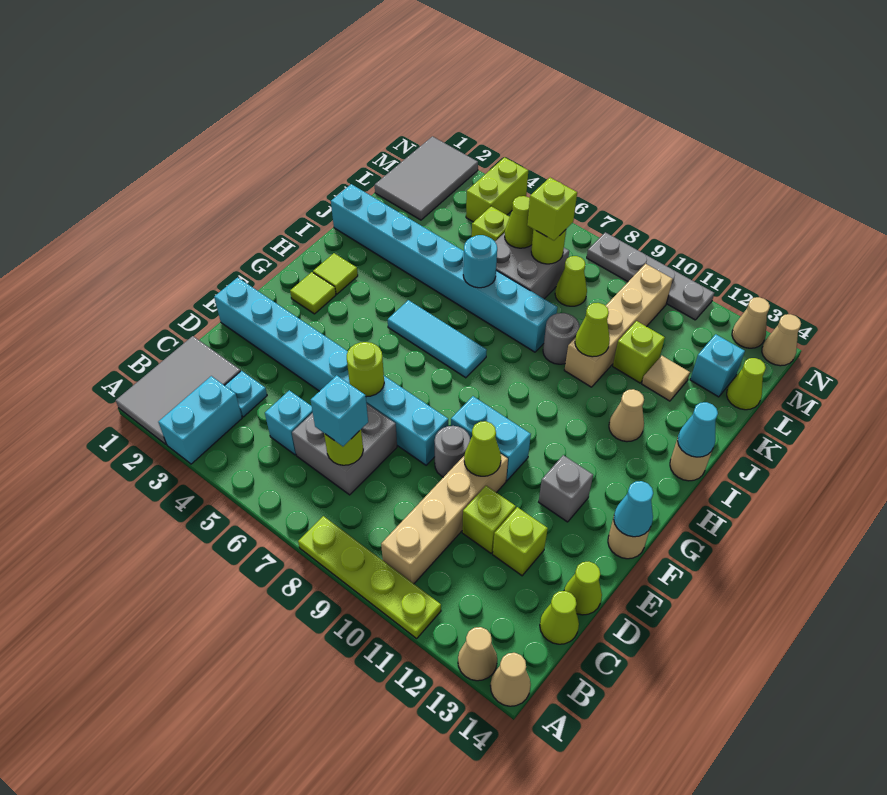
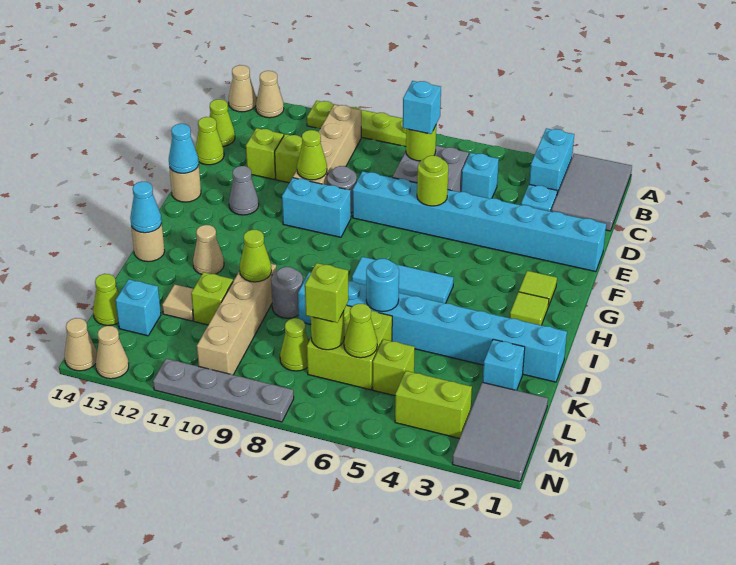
grey 1x1 brick [539,455,593,522] -> grey 1x1 cone [229,166,259,215]
none -> cyan 1x1 brick [483,339,525,390]
grey 2x2 brick [495,233,569,299] -> lime 2x2 brick [307,305,392,390]
lime 1x2 brick [466,157,528,222] -> lime 1x2 brick turned to [395,371,472,438]

